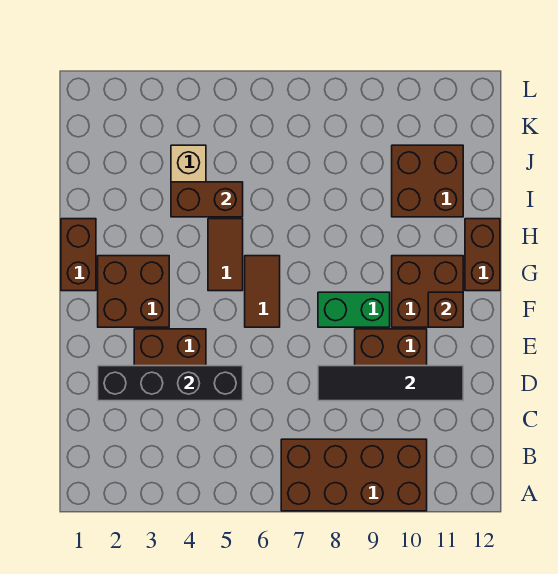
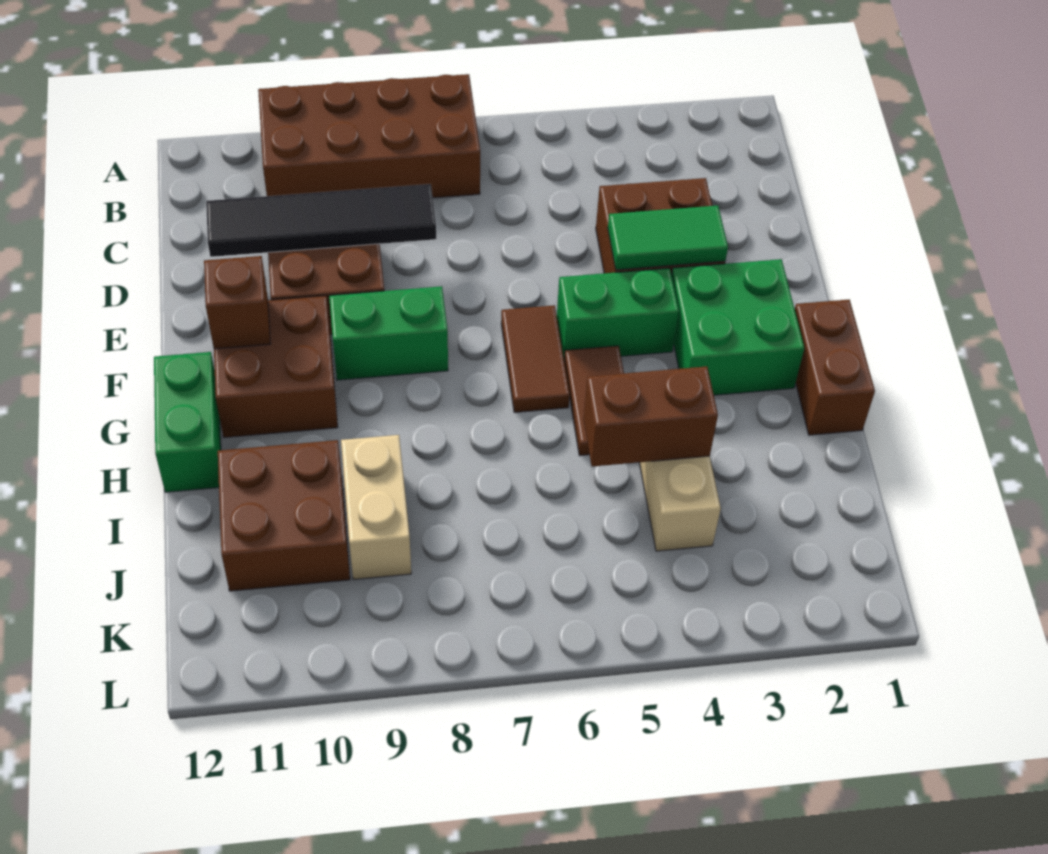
black 1x4 brick [98,366,243,401] -> none
none -> green 1x2 tile [608,206,728,270]
brown 2x2 brick [98,256,169,327] -> green 2x2 brick [671,259,804,395]
none -> green 1x2 brick [557,268,679,358]
brown 1x2 brick [465,219,500,291] -> green 1x2 brick [154,352,221,492]
none -> tan 1x2 brick [341,435,411,580]

